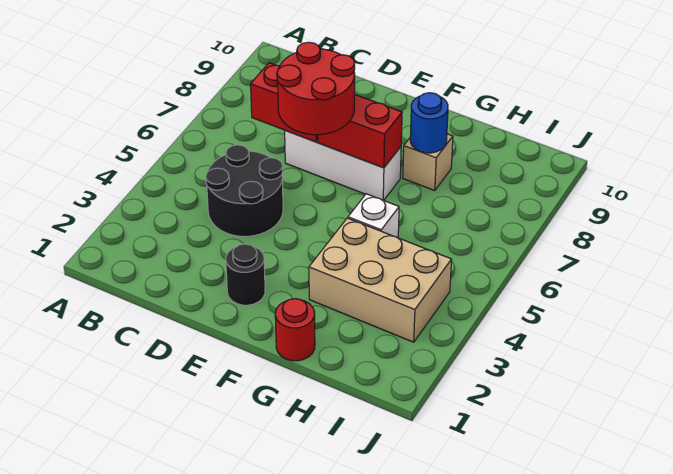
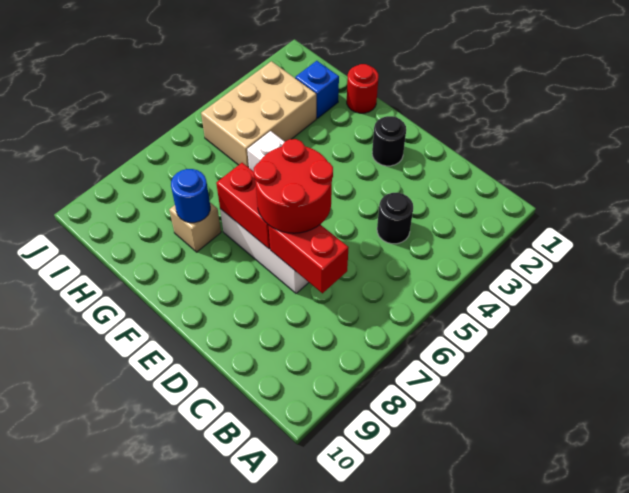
black 2x2 round brick [206,145,283,237] -> black 1x1 round brick [377,193,413,244]
tan 2x3 brick [309,218,452,342] -> tan 2x3 brick turned to [201,61,316,167]
none -> blue 1x1 brick [295,61,339,118]

